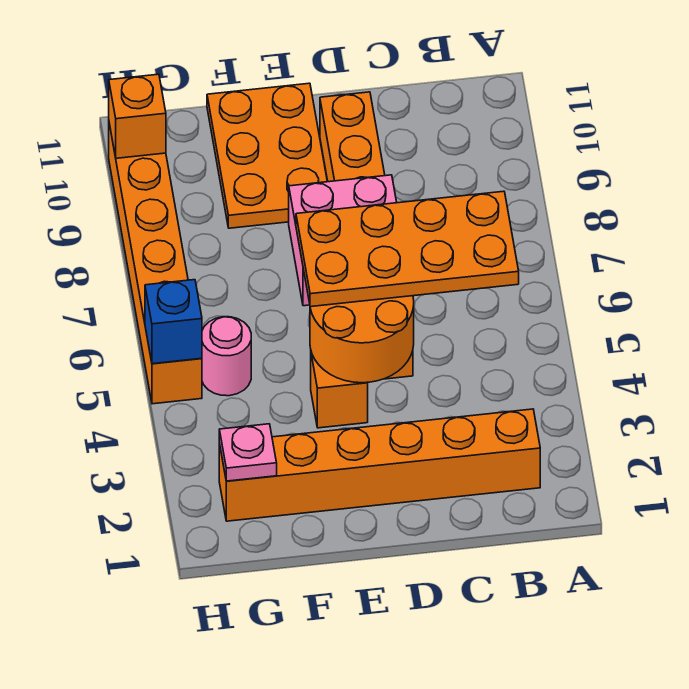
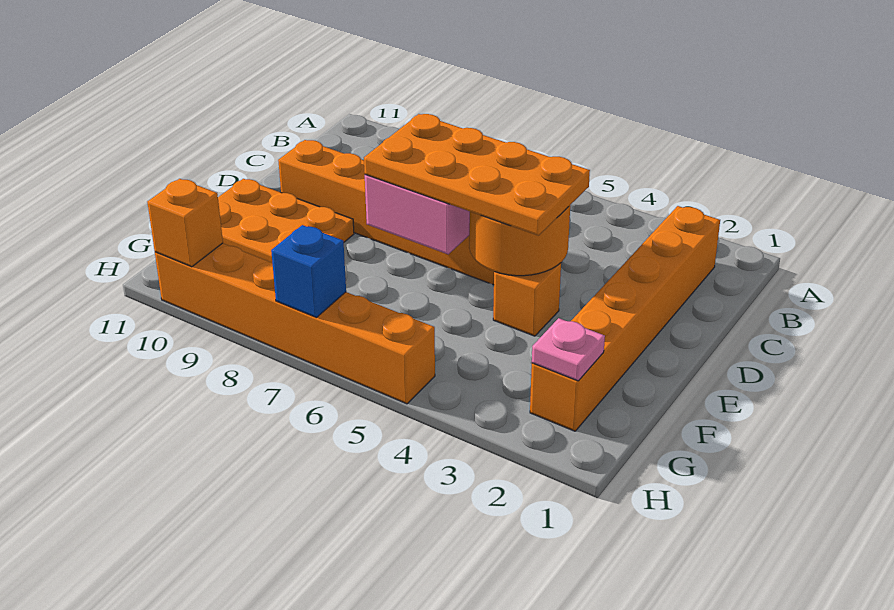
orange 2x4 plate [296,191,519,307] -> orange 2x4 plate turned to [364,114,590,236]
pink 1x1 round brick [202,317,251,396] -> none
blue 1x1 brick [145,280,202,364] -> blue 1x1 brick moved to [271,225,346,318]

